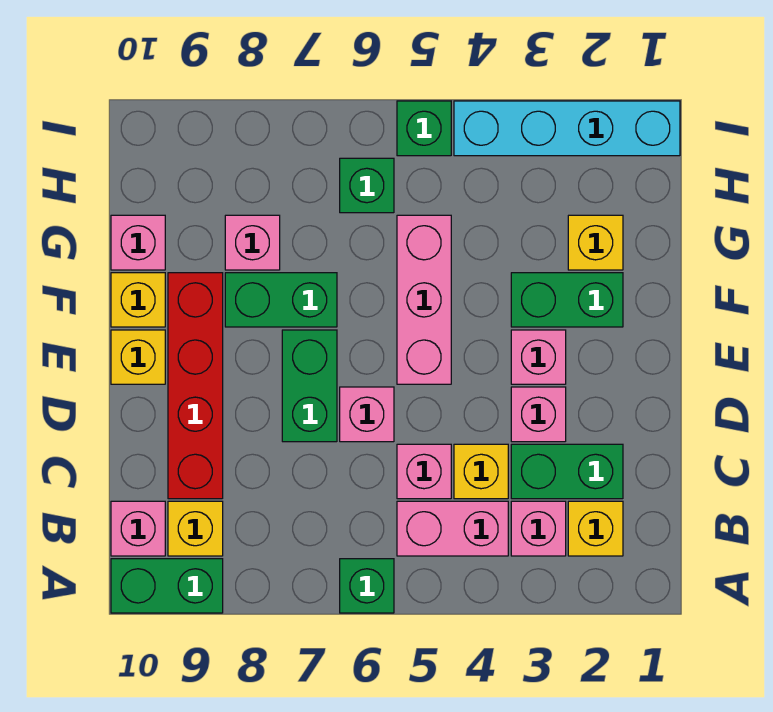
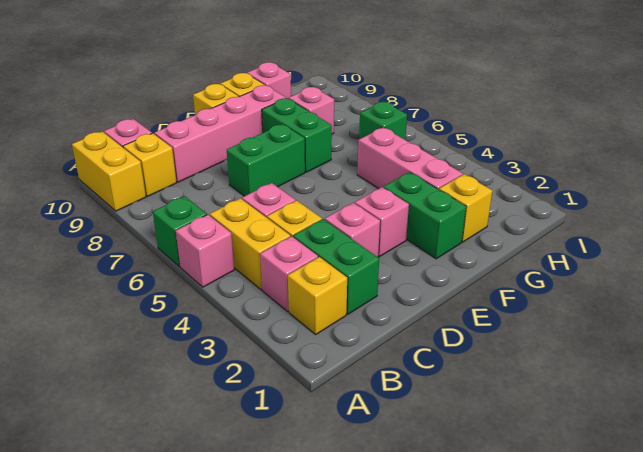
green 1x2 brick [111,559,223,613] -> yellow 1x2 brick [72,131,146,211]
pink 1x2 brick [397,501,508,556] -> yellow 1x2 brick [210,198,290,290]
red 1x4 brick [168,273,223,499] -> pink 1x4 brick [154,85,286,182]
pink 1x1 brick [340,387,394,442] -> pink 1x1 brick moved to [176,215,234,287]
pink 1x3 brick [397,215,451,384] -> pink 1x3 brick turned to [357,127,463,189]
cyan 1x4 brick [454,101,680,156] -> none
green 1x1 brick [397,101,451,156] -> none

